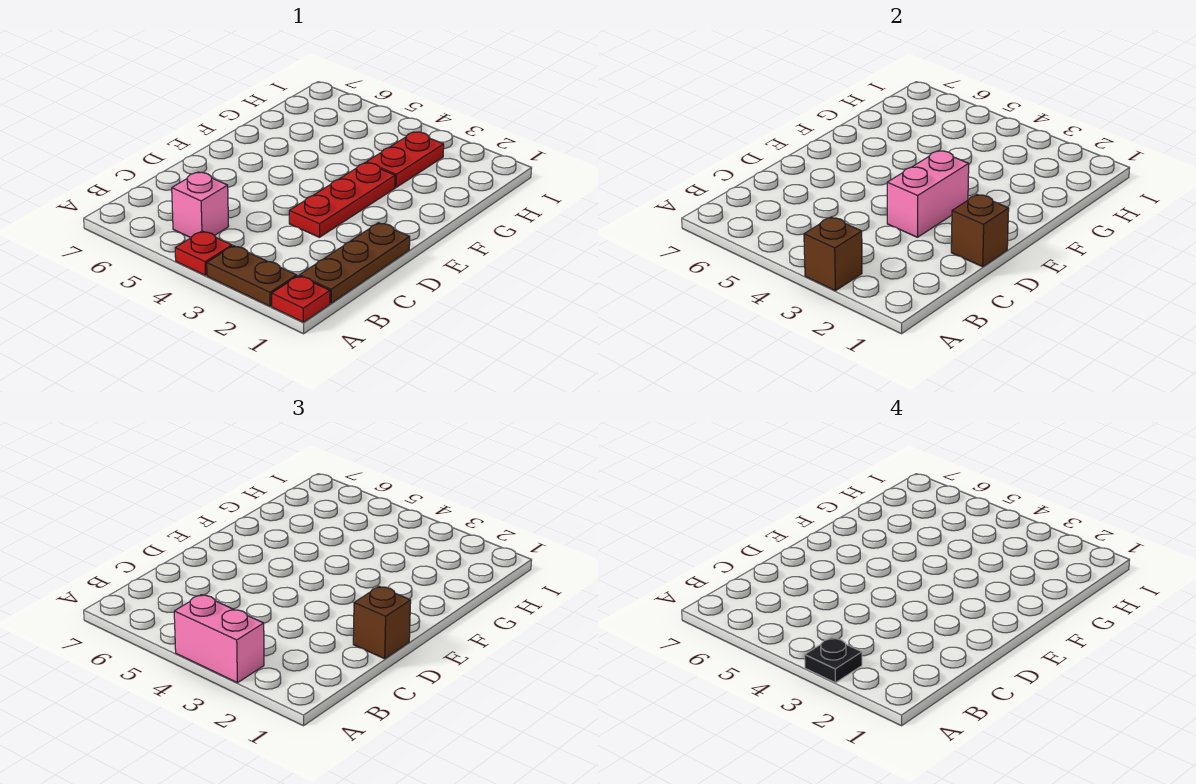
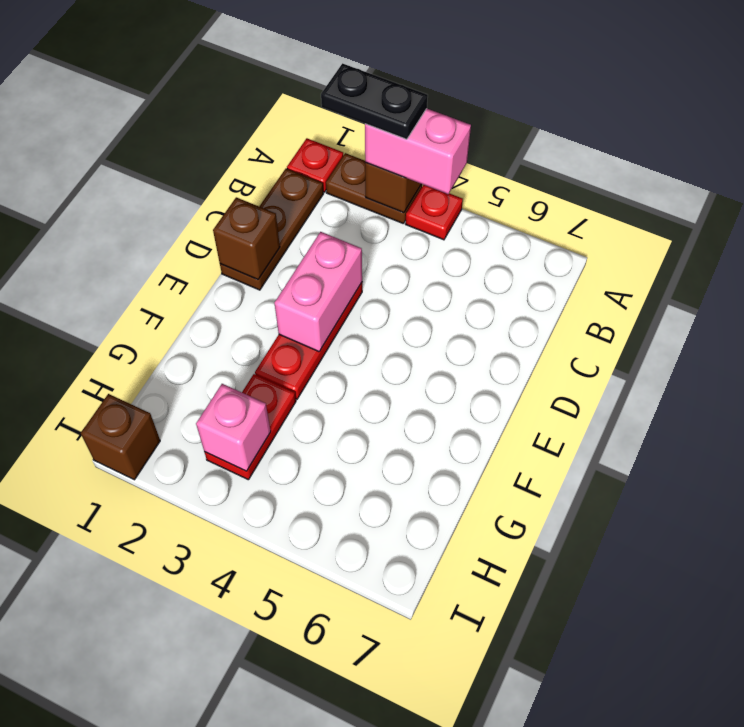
black 1x1 plate [805,638,862,683] -> black 1x2 plate [321,63,428,139]
pink 1x1 brick [172,172,229,238] -> pink 1x1 brick moved to [196,384,271,471]
brown 1x1 brick [353,587,411,659] -> brown 1x1 brick moved to [81,394,160,480]

